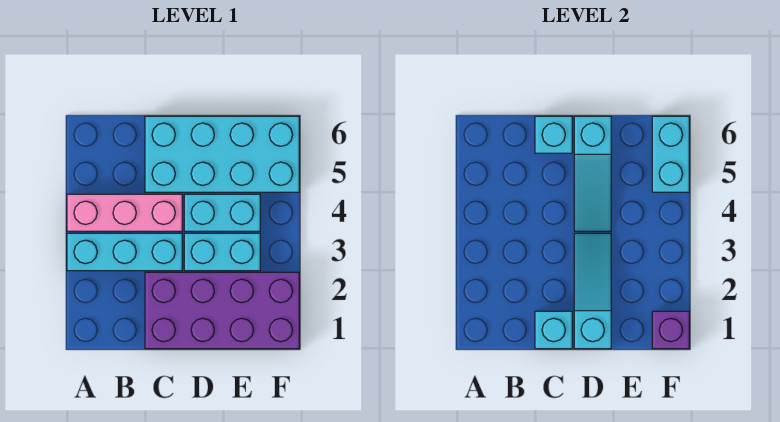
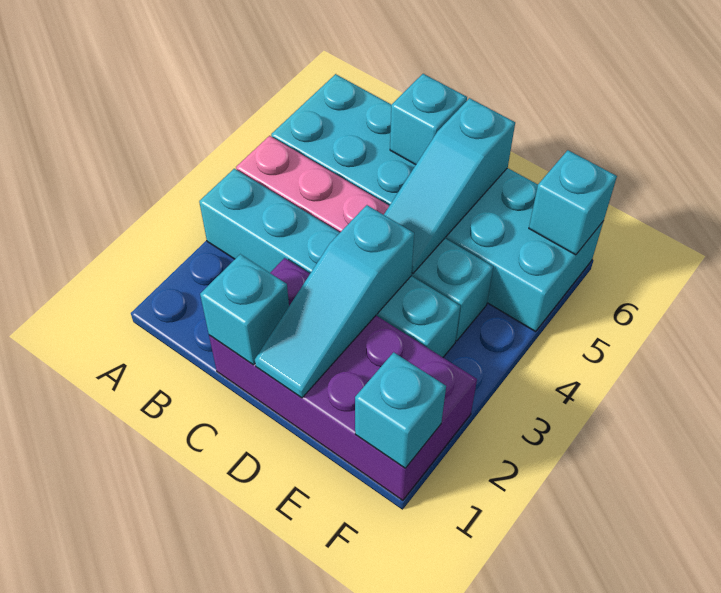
cyan 2x4 brick [145,116,299,192] -> cyan 2x6 brick [271,74,604,332]
cyan 1x3 slope [574,233,611,349] -> cyan 1x3 slope turned to [255,205,414,398]
purple 1x1 brick [652,311,689,349] -> cyan 1x1 brick [355,352,446,468]
cyan 1x2 brick [652,116,689,192] -> cyan 1x1 brick [529,150,617,255]

